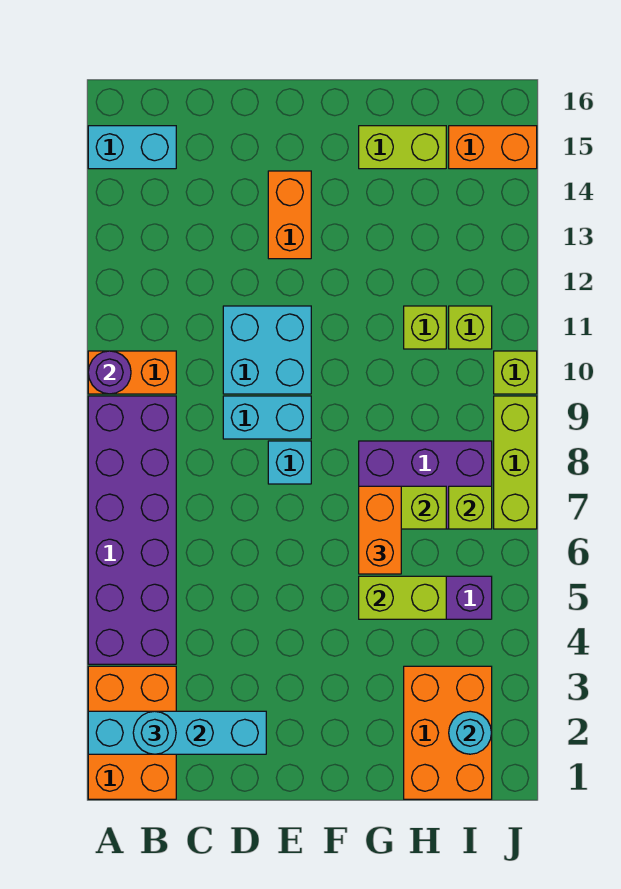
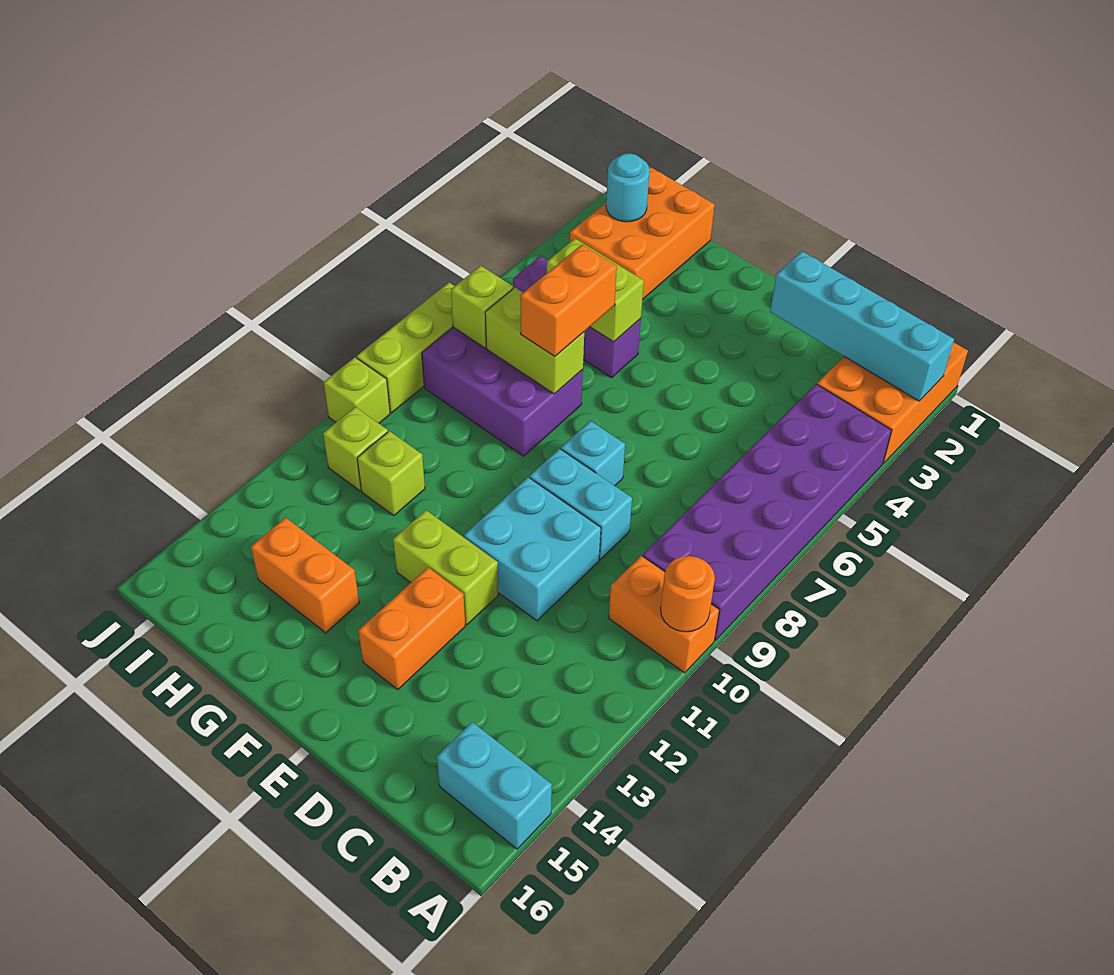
purple 1x1 round brick [88,351,131,394] -> orange 1x1 round brick [661,556,715,632]
cyan 1x1 round brick [133,711,176,754] -> none
lime 1x2 brick [359,126,446,169] -> lime 1x2 brick moved to [393,510,498,625]
orange 1x2 brick [449,126,537,169] -> orange 1x2 brick moved to [251,518,359,633]

